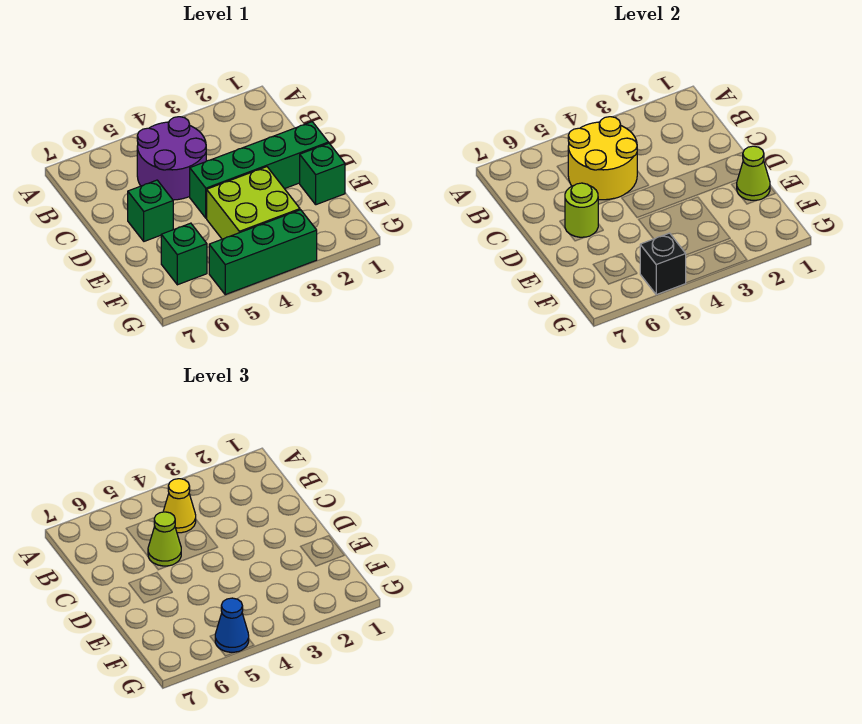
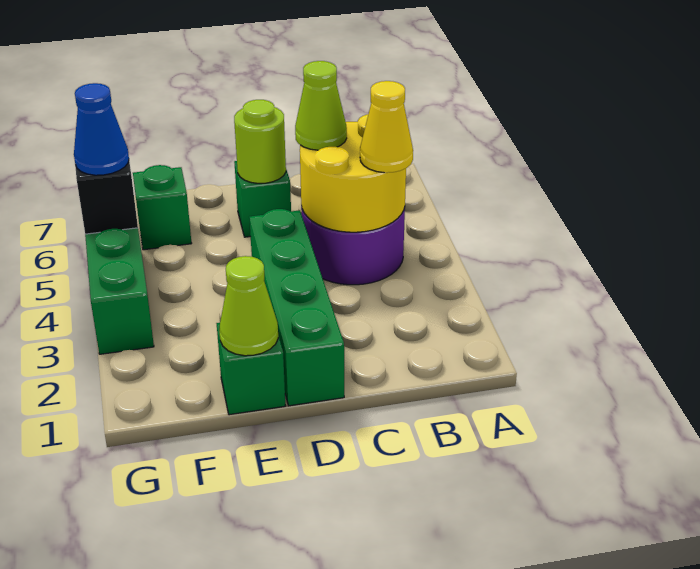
lime 2x2 brick [207,167,300,239] -> none

